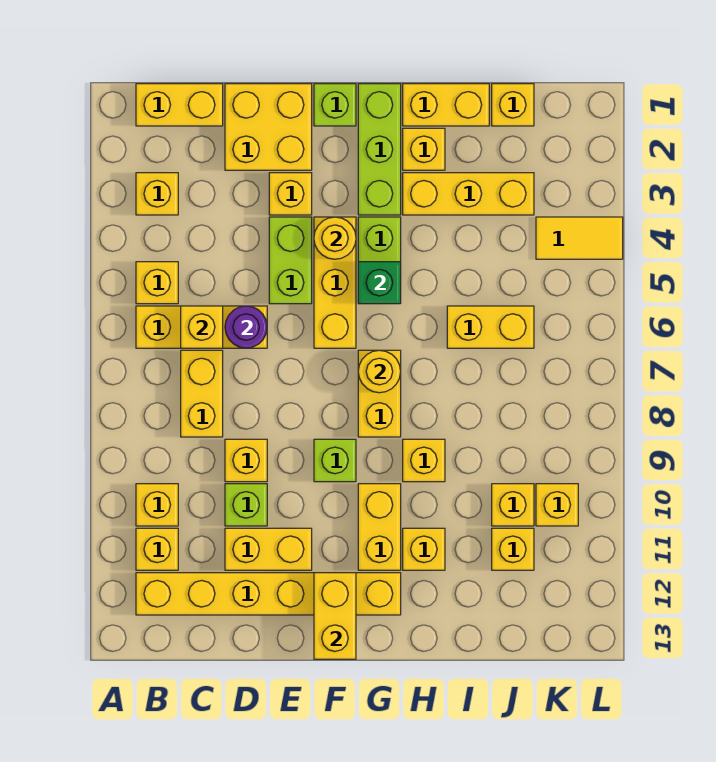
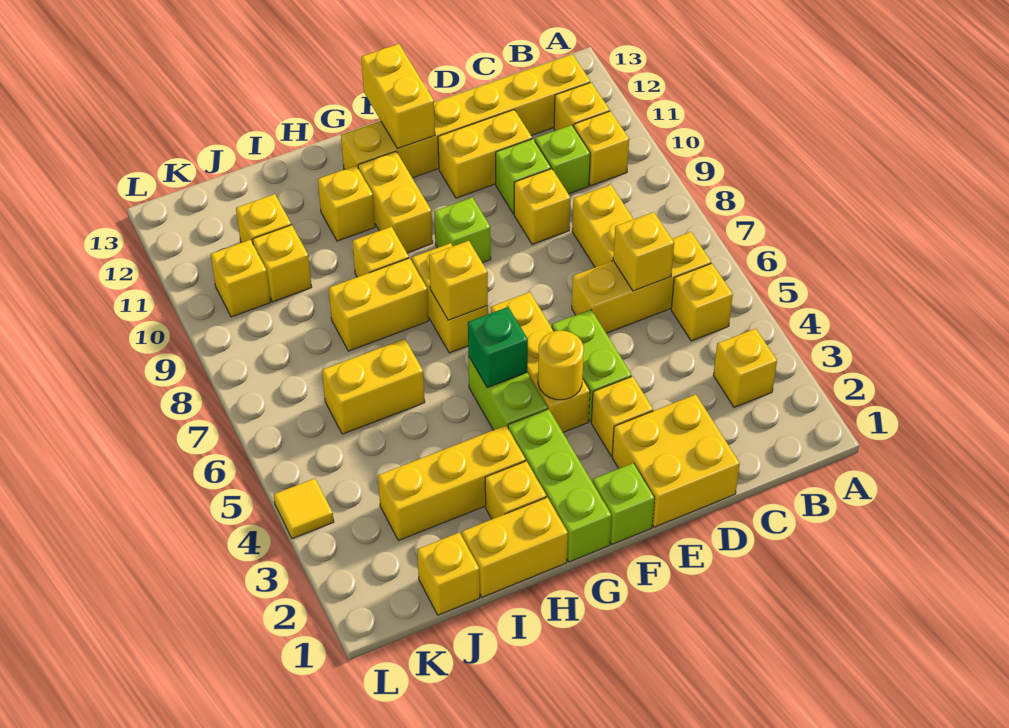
yellow 1x2 brick [136,84,223,126] -> yellow 1x2 brick moved to [329,258,429,351]
none -> lime 1x1 brick [535,125,590,194]
purple 1x1 round brick [225,306,267,348] -> none
yellow 1x1 round brick [358,350,401,393] -> yellow 1x1 brick [429,241,488,320]
yellow 1x2 tile [536,217,623,259] -> yellow 1x1 tile [274,478,334,539]

